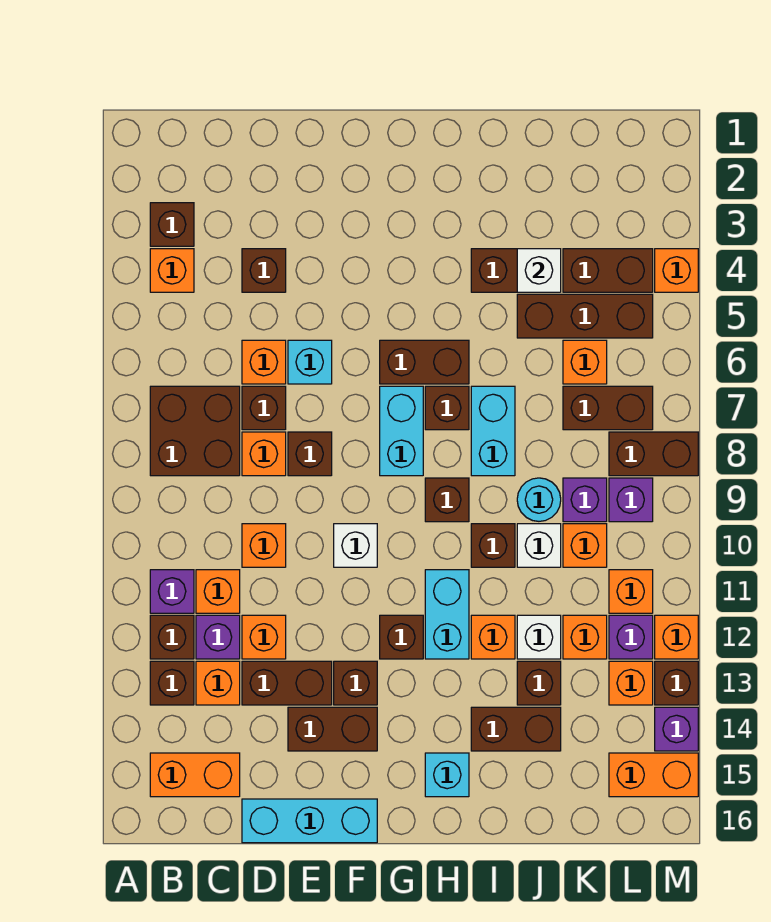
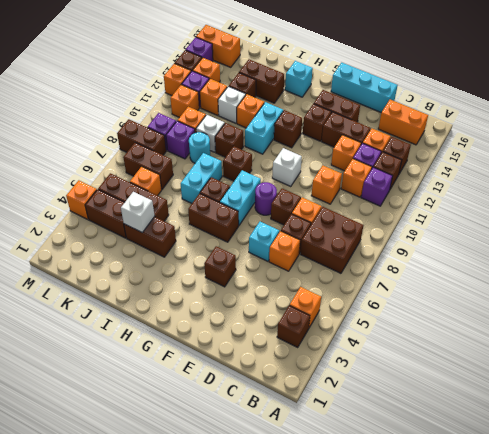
brown 1x1 brick [242,249,286,292] -> brown 1x1 brick moved to [204,246,236,287]
none -> purple 1x1 round brick [255,182,277,215]

